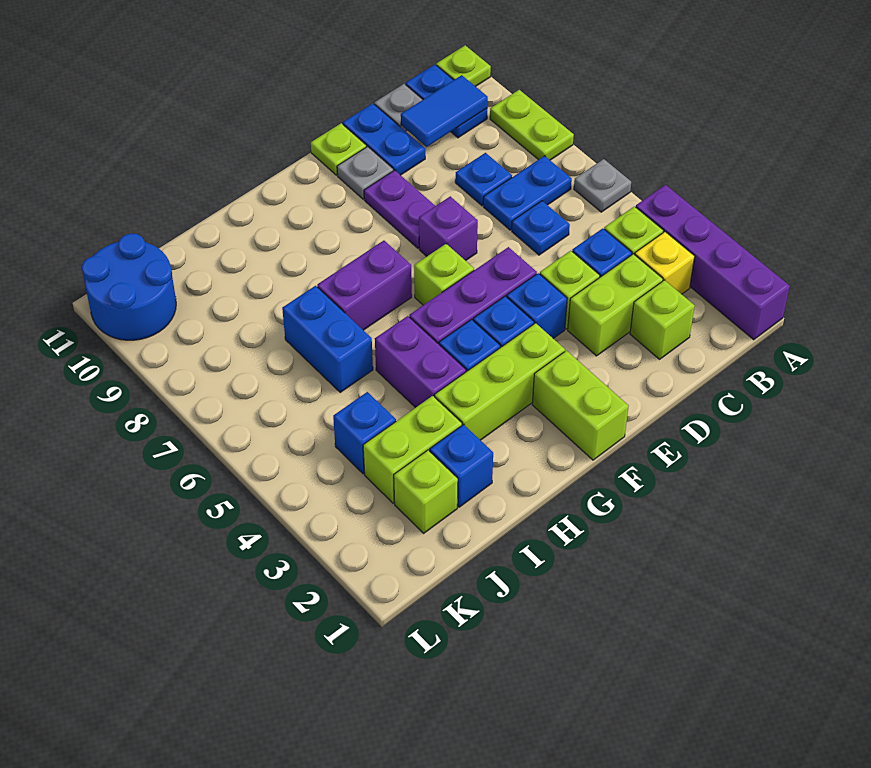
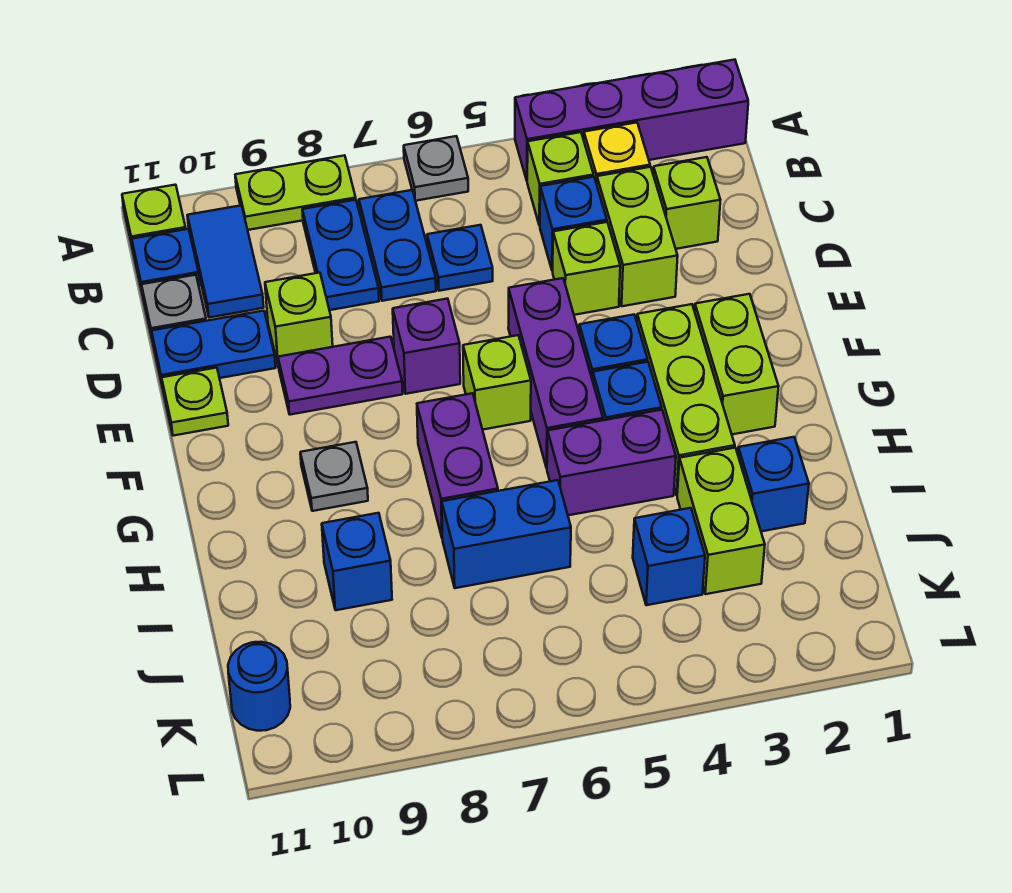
blue 1x1 plate [455,153,512,206] -> blue 1x2 plate [302,200,379,310]
blue 1x1 brick [507,273,567,338] -> blue 1x1 brick moved to [322,513,392,610]
grey 1x1 plate [337,147,393,199] -> grey 1x1 plate moved to [300,442,368,511]
lime 1x2 brick [532,351,629,460] -> lime 1x2 brick turned to [695,294,779,434]
lime 1x1 brick [394,450,458,533] -> lime 1x1 brick moved to [265,273,333,367]
blue 2x2 round brick [82,233,176,340] -> blue 1x1 round brick [228,642,290,731]

